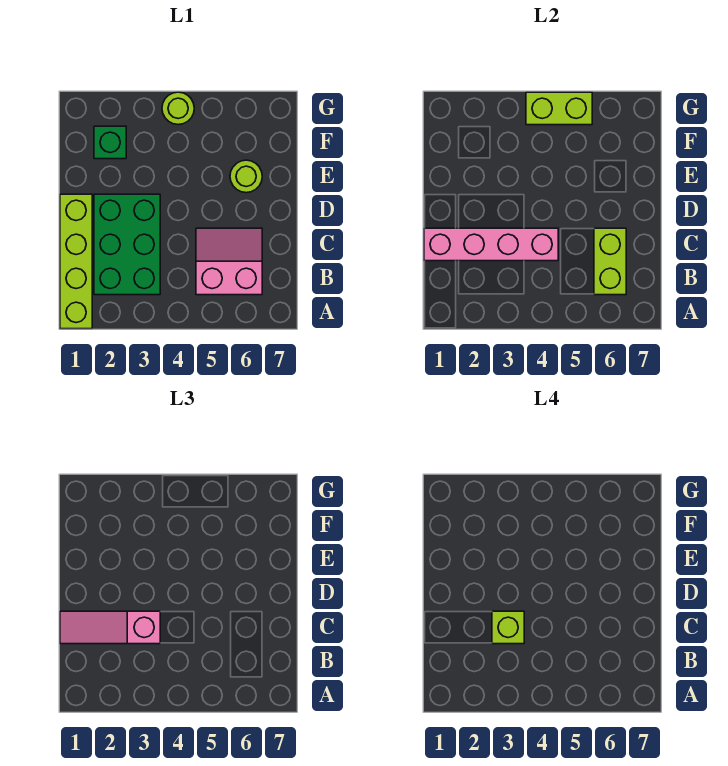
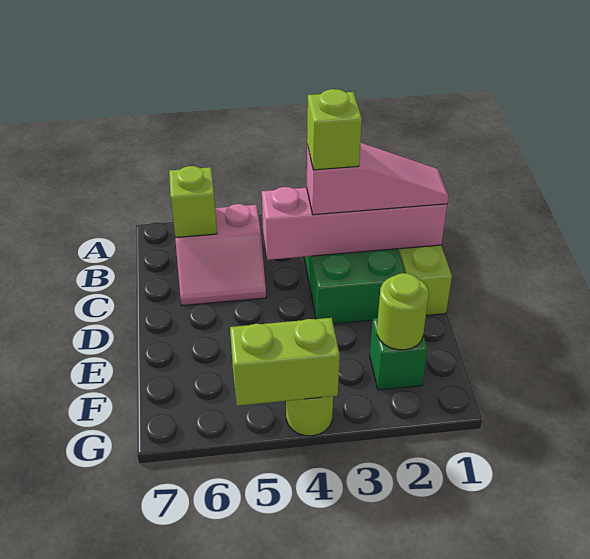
lime 1x2 brick [594,228,626,295] -> lime 1x1 brick [169,166,217,238]
lime 1x1 round brick [230,160,262,193] -> lime 1x1 round brick moved to [377,273,429,350]

